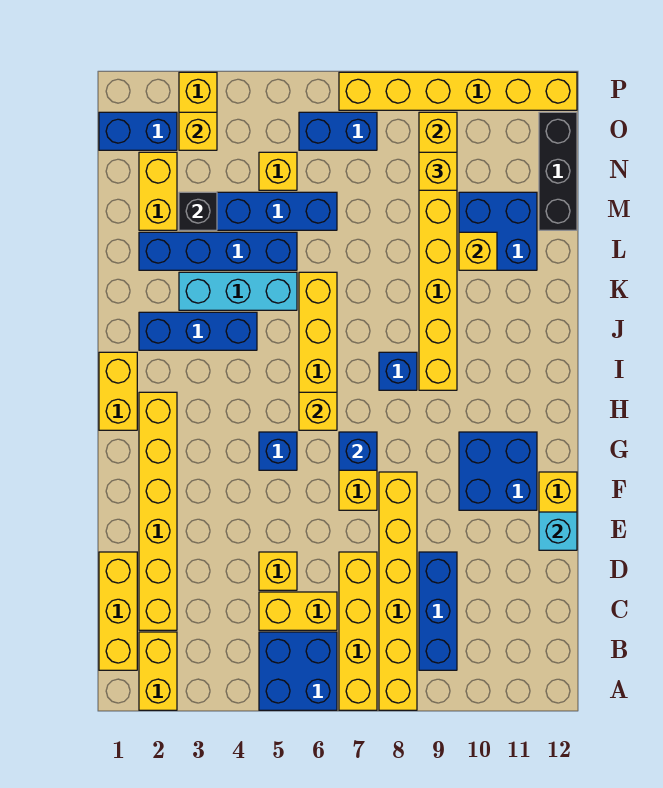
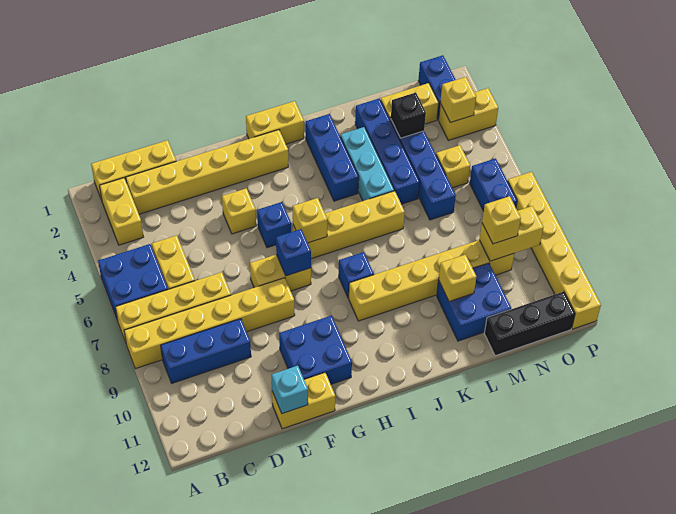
yellow 1x2 brick [139,632,177,710] -> yellow 1x2 brick turned to [100,178,143,245]
yellow 1x1 brick [259,552,297,590] -> yellow 1x1 brick moved to [222,189,256,234]

